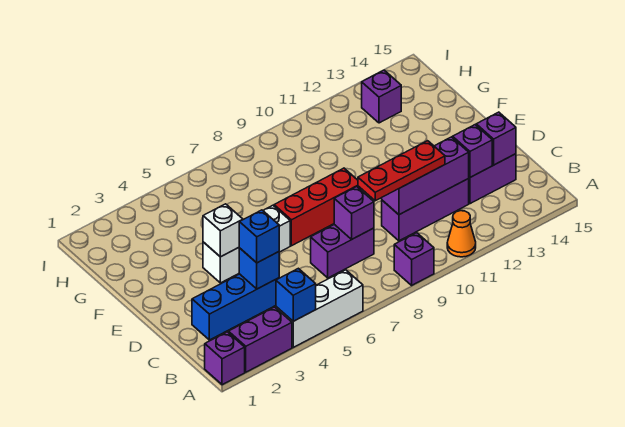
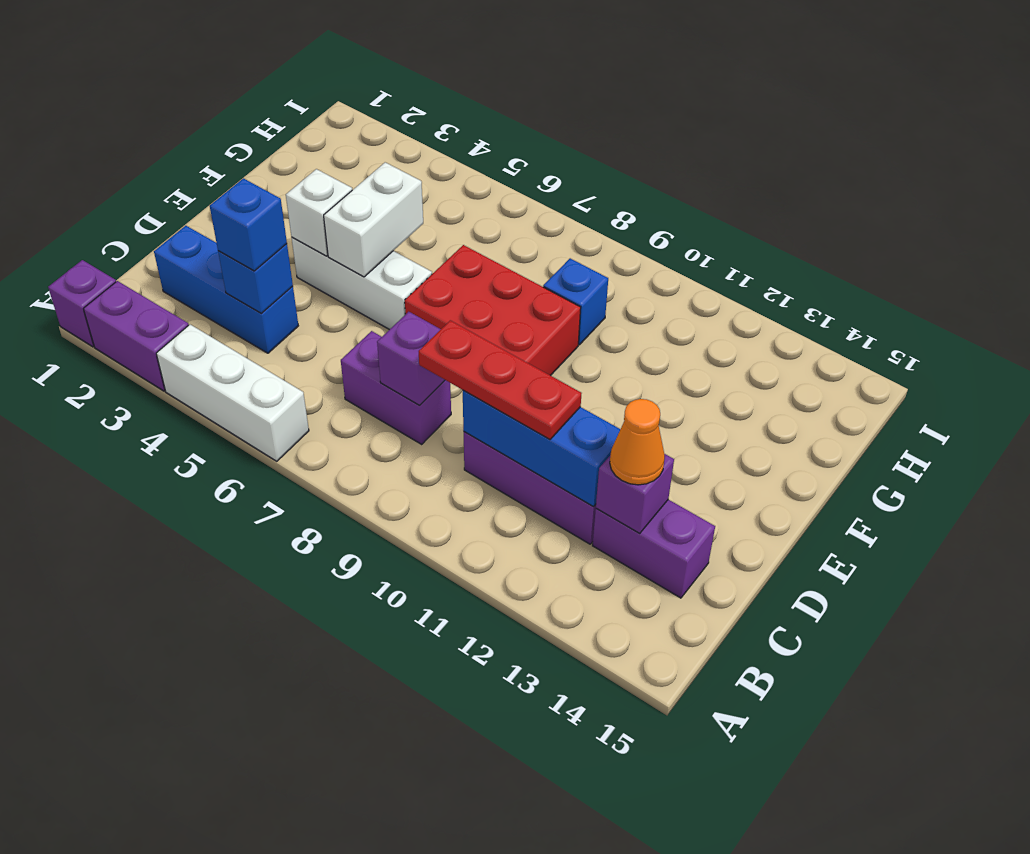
blue 1x1 brick [276,268,316,321] -> blue 1x1 brick moved to [543,258,608,345]
purple 1x1 brick [394,233,434,285] -> none
orange 1x1 cone [447,211,476,257] -> orange 1x1 cone moved to [610,399,665,485]
purple 1x3 brick [382,137,469,215] -> blue 1x3 brick [463,391,620,507]
purple 1x1 brick [476,112,516,165] -> none
none -> white 1x2 brick [324,162,423,277]
red 1x3 brick [274,168,361,246] -> red 2x3 brick [405,245,581,376]
purple 1x1 brick [362,70,401,123] -> none

